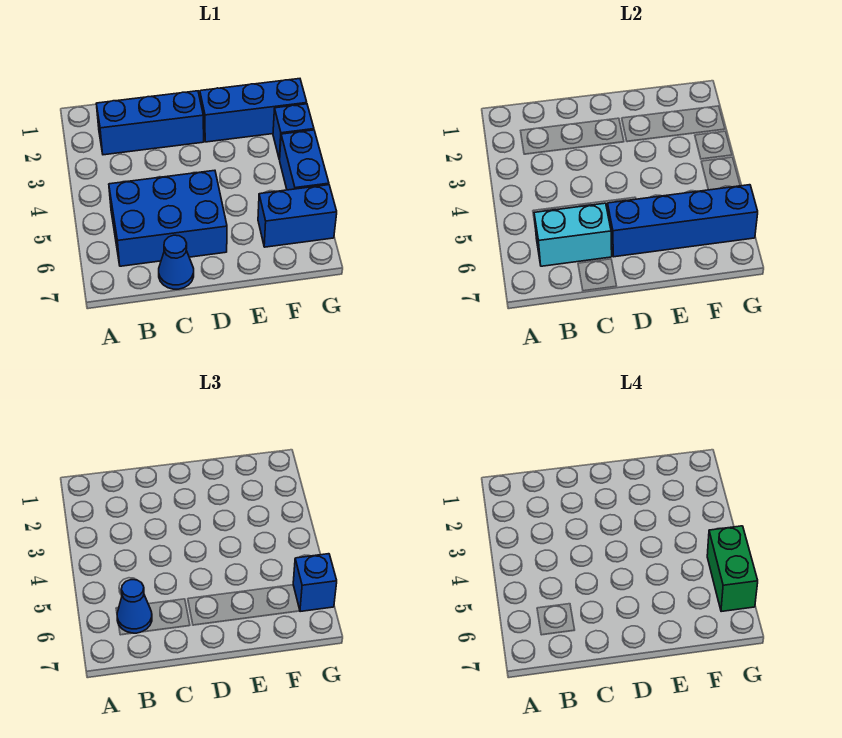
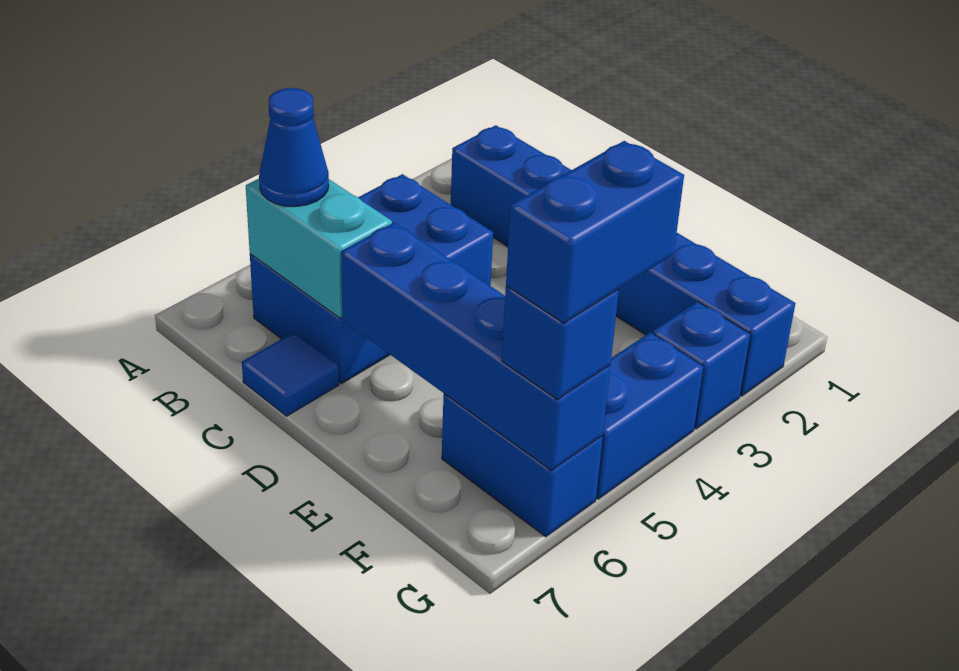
blue 2x3 brick [109,170,227,266] -> blue 2x3 brick turned to [250,174,493,384]
blue 1x1 cone [159,235,194,289] -> blue 1x1 tile [242,332,339,416]
green 1x2 brick [707,526,758,612] -> blue 1x2 brick [506,141,684,323]

